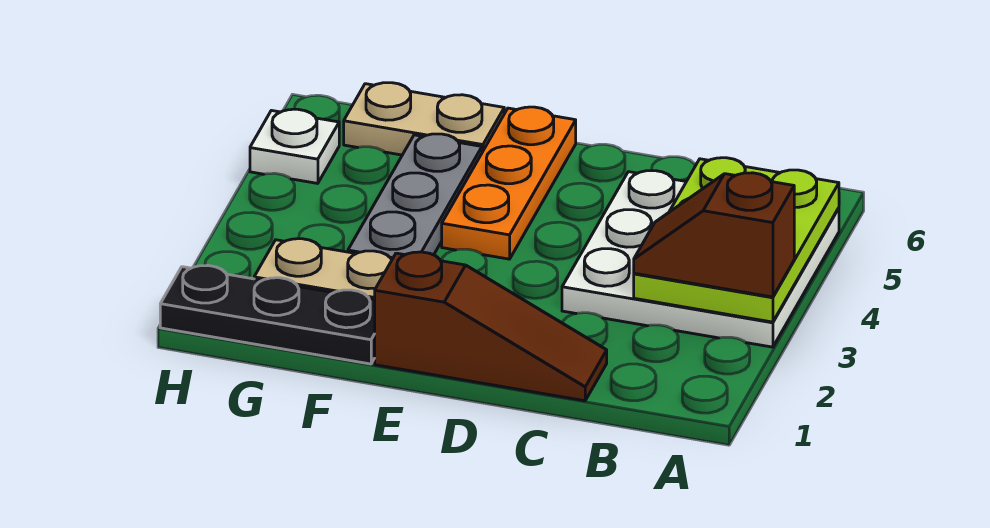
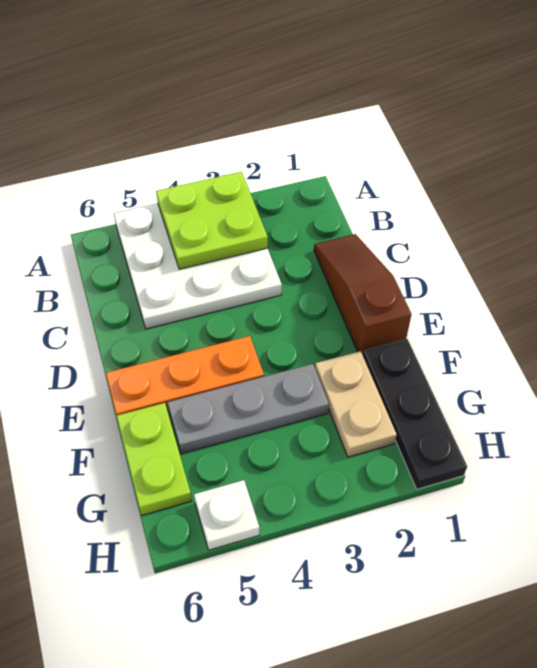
lime 2x3 plate [634,158,839,322] -> lime 2x2 plate [156,172,268,269]
brown 1x2 slope [634,173,794,297] -> none
tan 1x2 plate [344,83,504,155] -> lime 1x2 plate [117,403,192,515]

